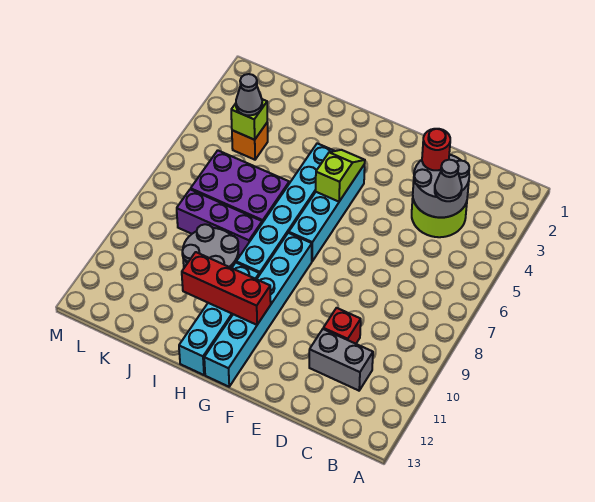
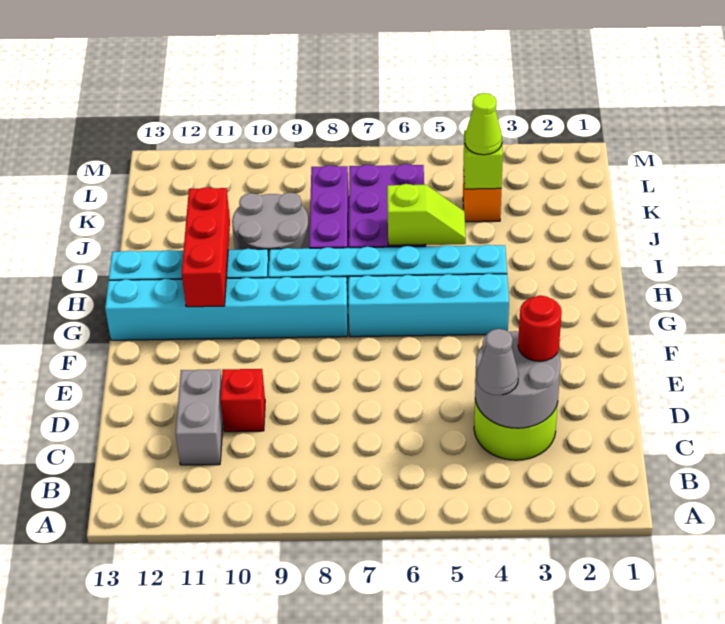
lime 1x2 slope [316,150,365,202] -> lime 1x2 slope moved to [387,184,466,245]
grey 1x1 cone [236,74,262,115] -> lime 1x1 cone [465,93,502,155]

